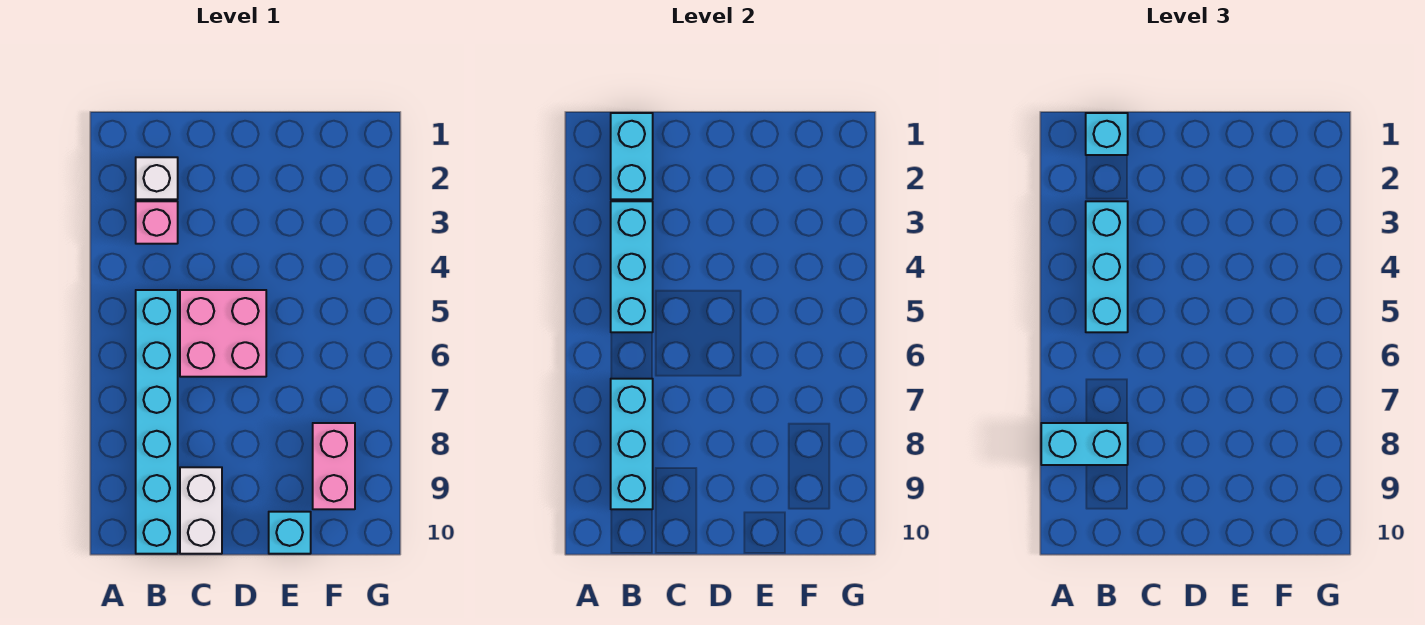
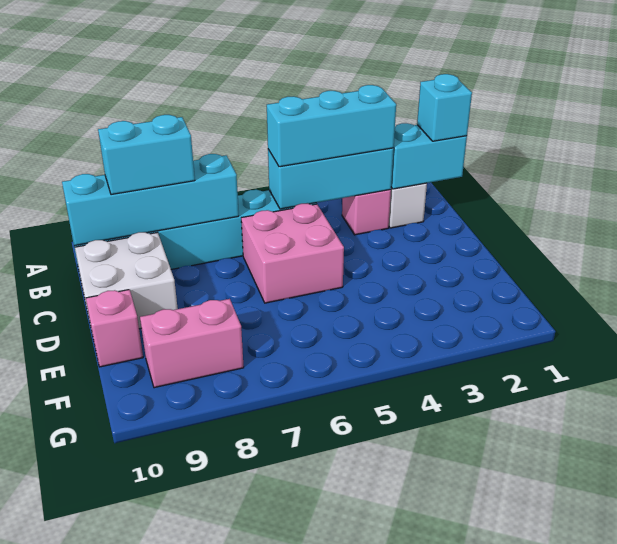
cyan 1x2 brick [1041,423,1128,465] -> cyan 1x2 brick turned to [98,115,195,195]
cyan 1x3 brick [611,379,653,509] -> cyan 1x4 brick [62,154,239,246]
white 1x2 brick [180,467,222,554] -> white 2x2 brick [75,232,178,330]
cyan 1x1 brick [269,512,311,554] -> pink 1x1 brick [86,290,143,367]

